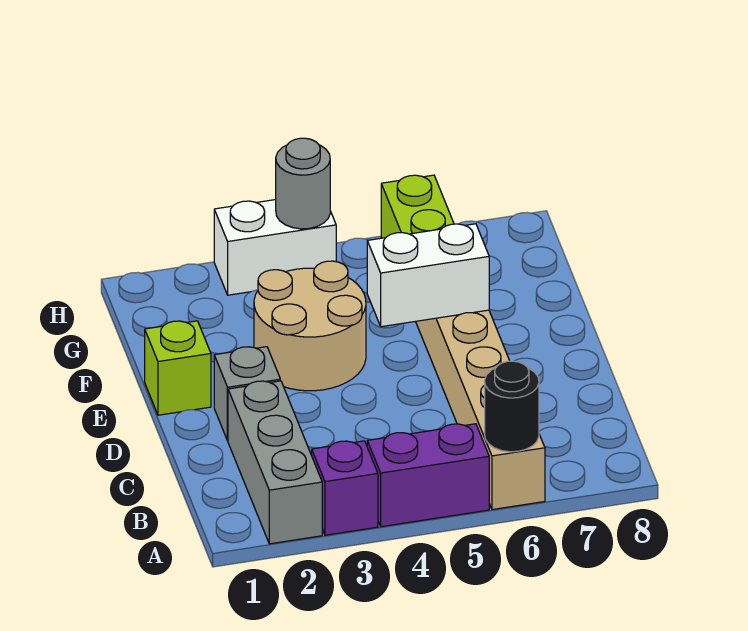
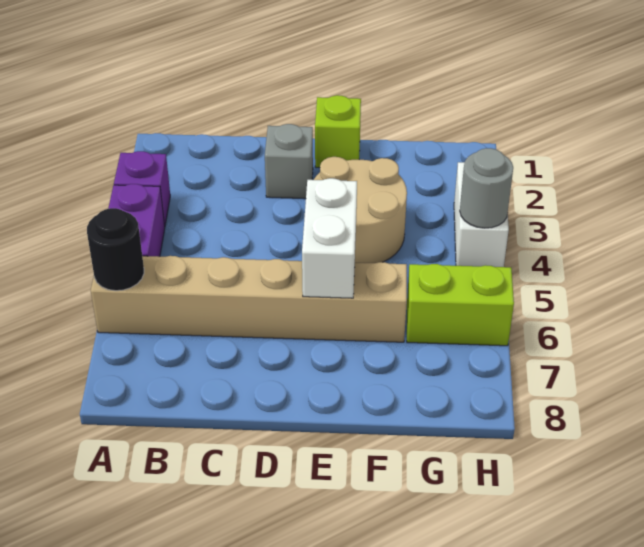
grey 1x3 brick [228,381,322,544] -> none

